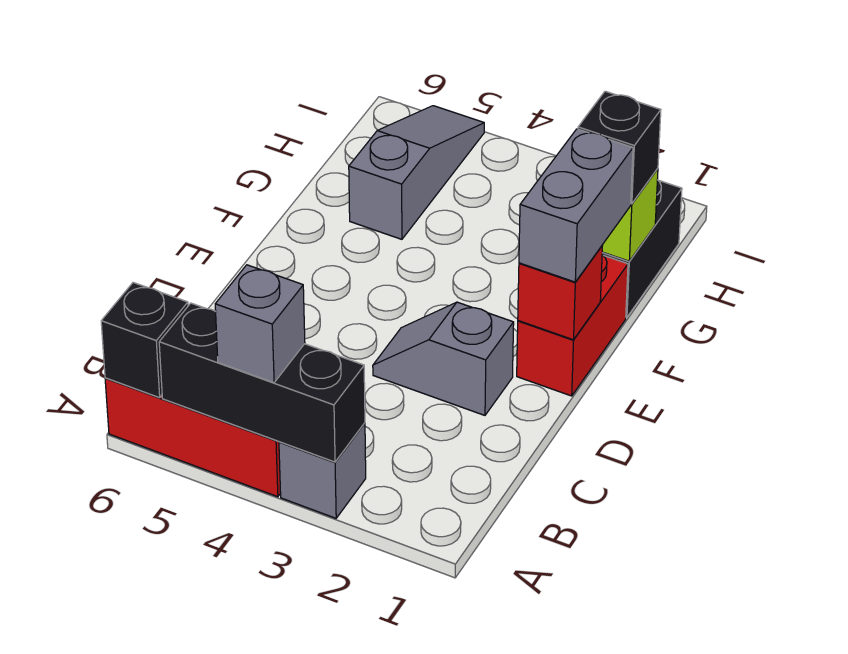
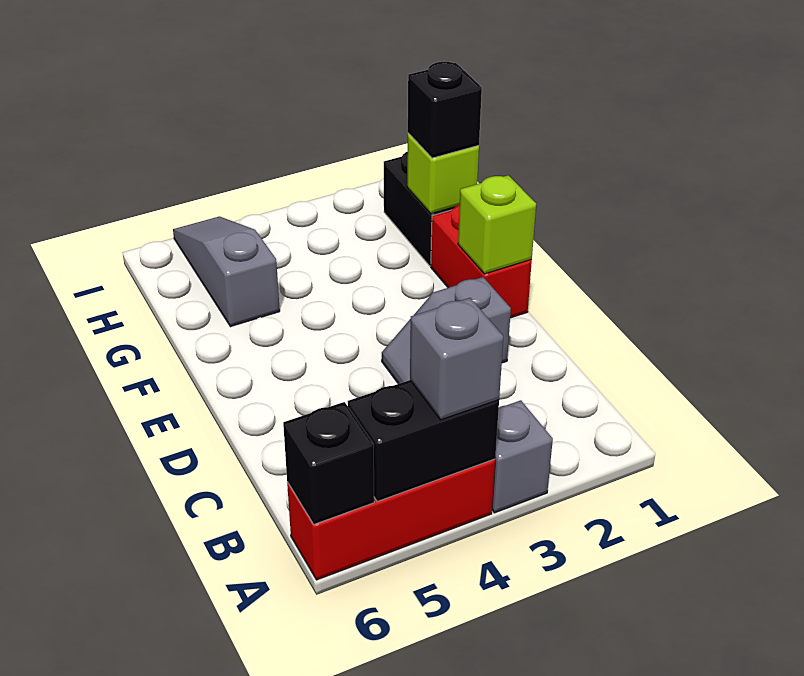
black 1x3 brick [159,303,365,462] -> black 1x2 brick [348,380,499,501]
red 1x1 brick [518,246,602,340] -> lime 1x1 brick [458,175,536,274]
grey 1x2 brick [519,129,633,282] -> none

